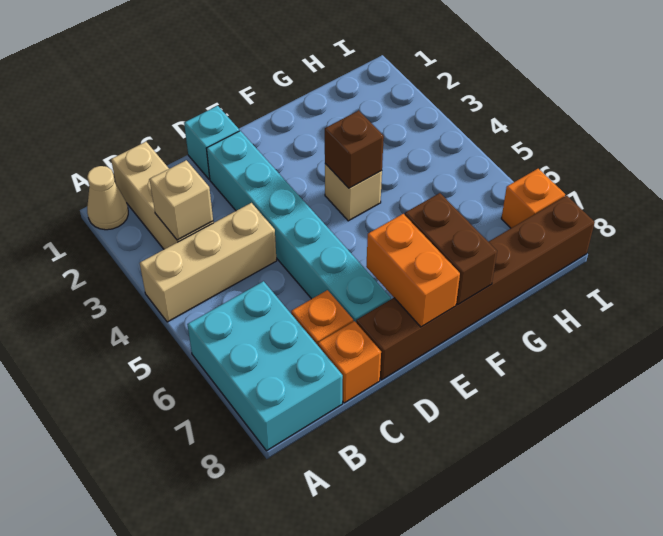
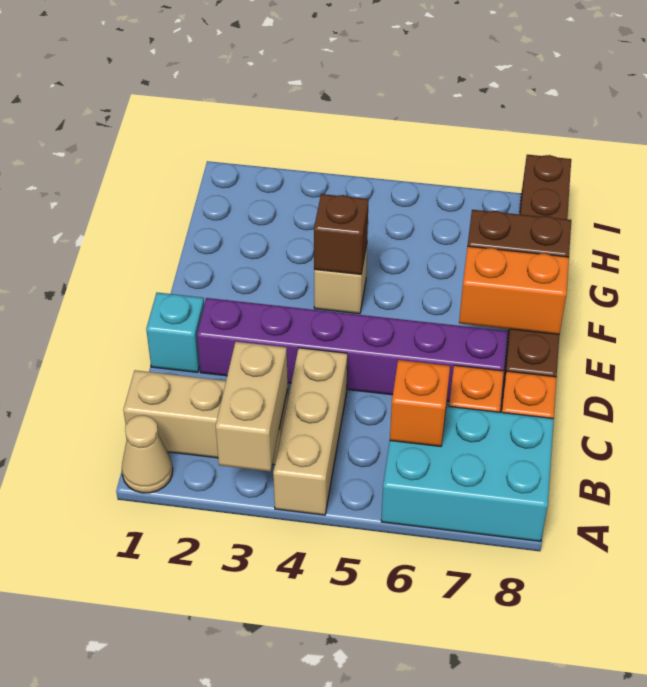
tan 1x1 brick [150,160,213,240] -> tan 1x2 brick [216,342,288,471]
cyan 1x6 brick [206,131,391,322] -> purple 1x6 brick [197,298,508,401]
orange 1x1 brick [501,169,565,228] -> orange 1x1 brick moved to [390,360,450,446]

